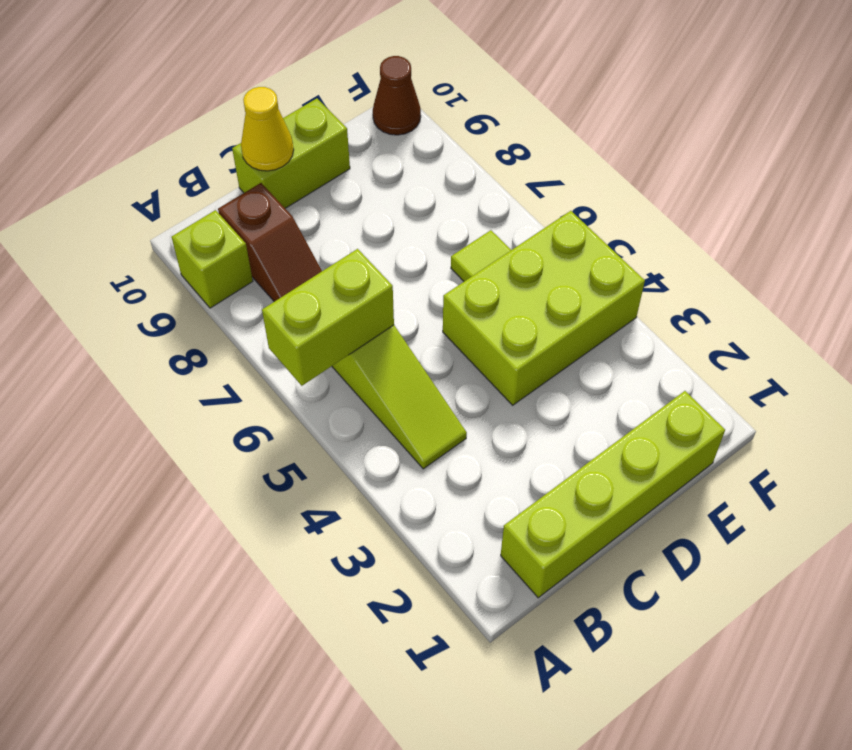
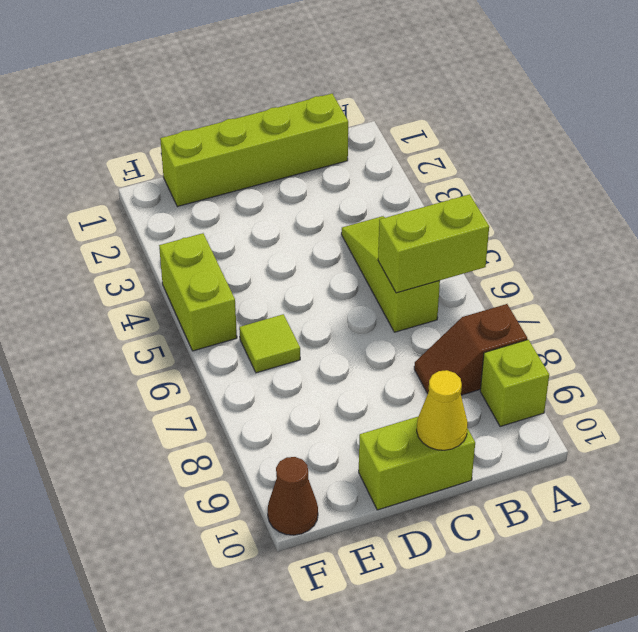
brown 1x2 slope [218,183,322,302] -> brown 1x2 slope turned to [414,304,527,395]
lime 2x3 brick [443,211,645,405] -> lime 1x2 brick [159,233,237,351]

